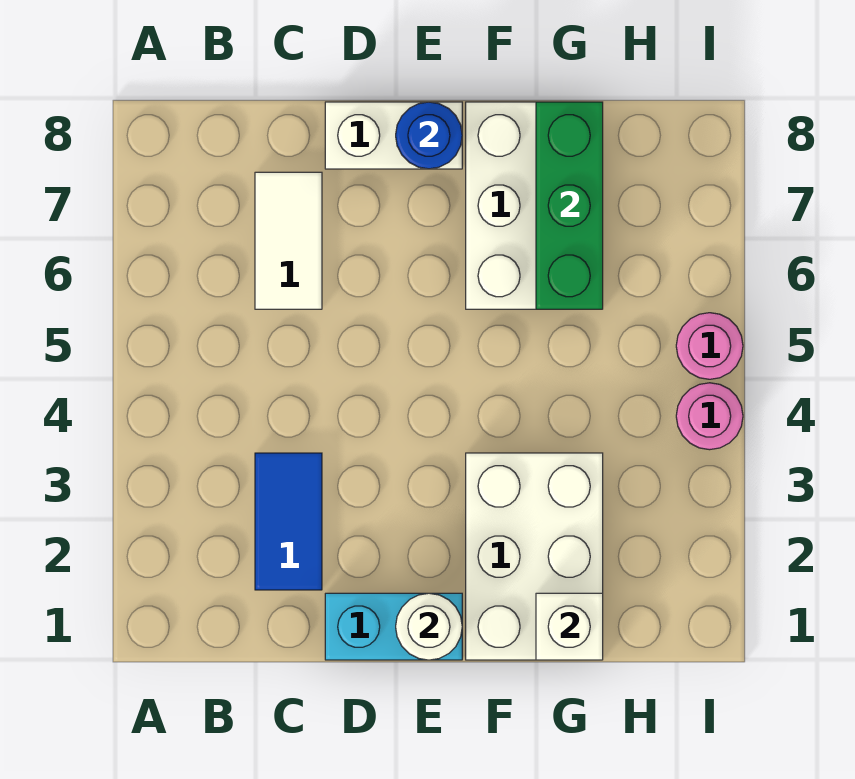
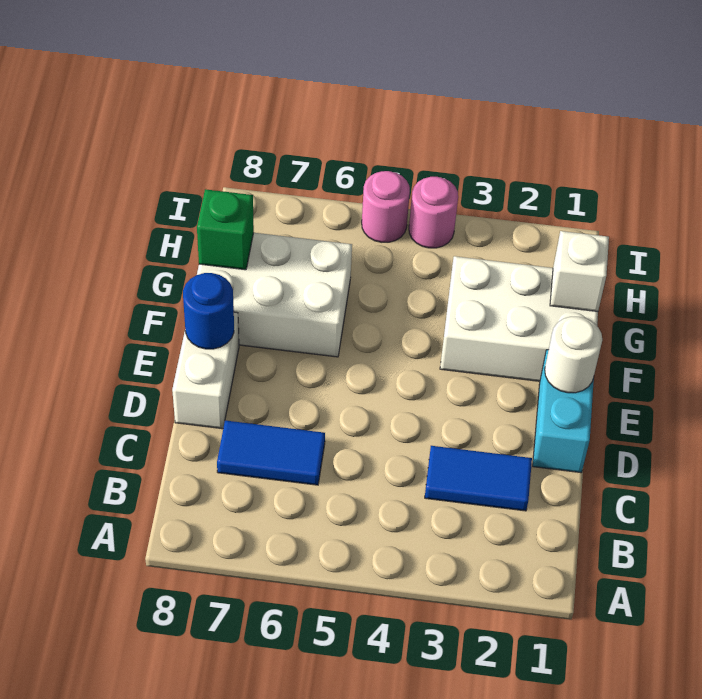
white 1x2 tile [255,172,322,309] -> blue 1x2 tile [217,420,325,485]
green 1x3 brick [536,102,603,309] -> green 1x1 brick [197,189,254,270]

